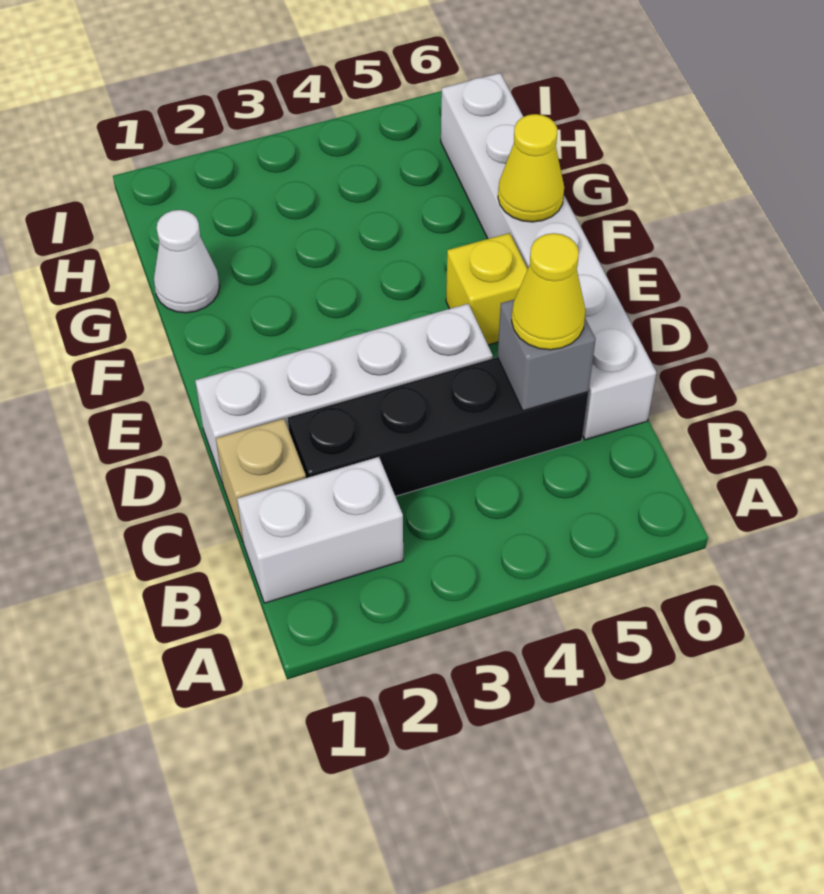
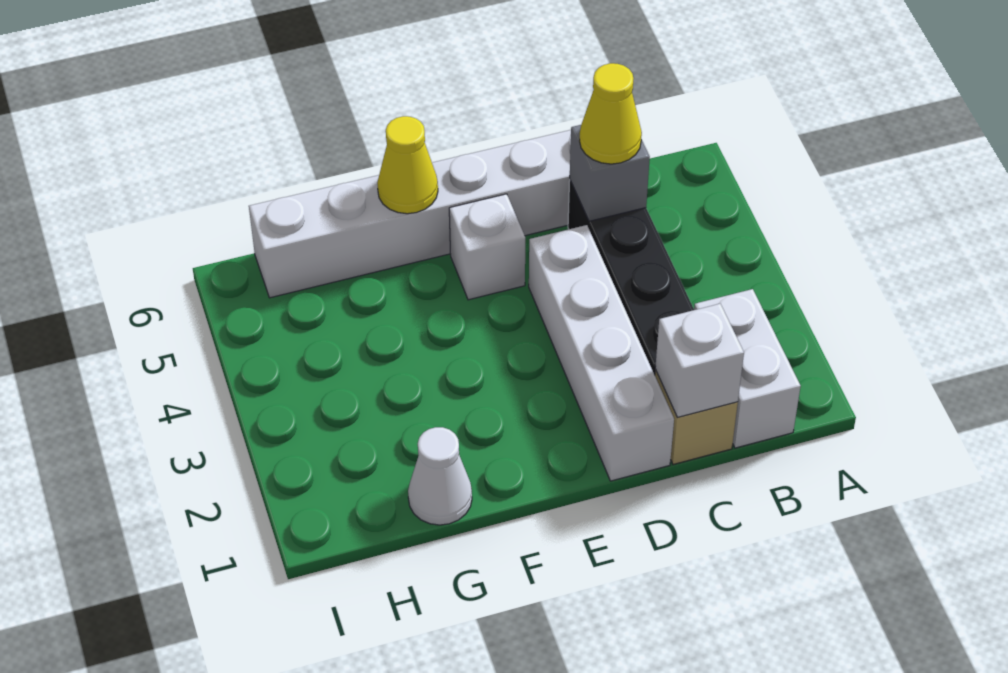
none -> white 1x1 brick [655,304,744,417]
yellow 1x1 brick [446,233,528,345] -> white 1x1 brick [449,194,525,300]

